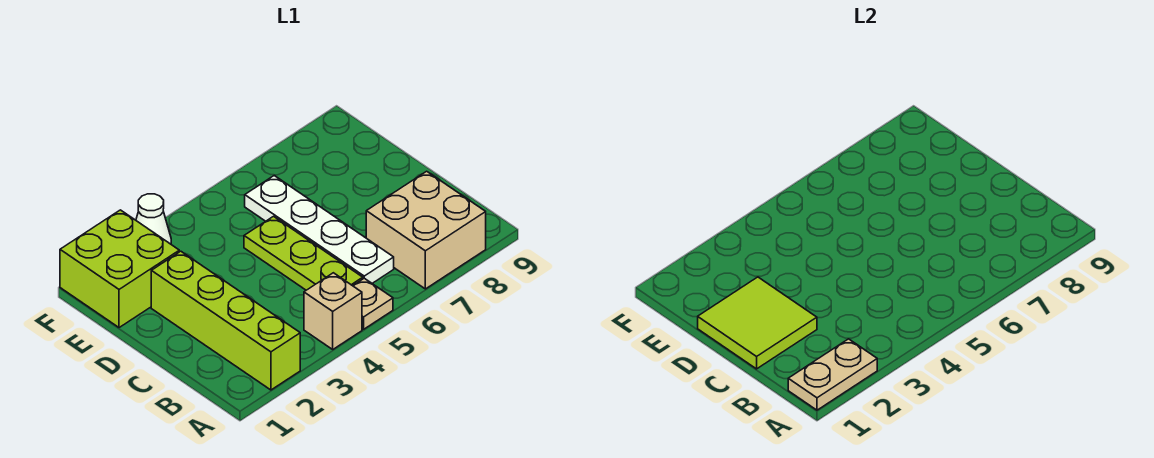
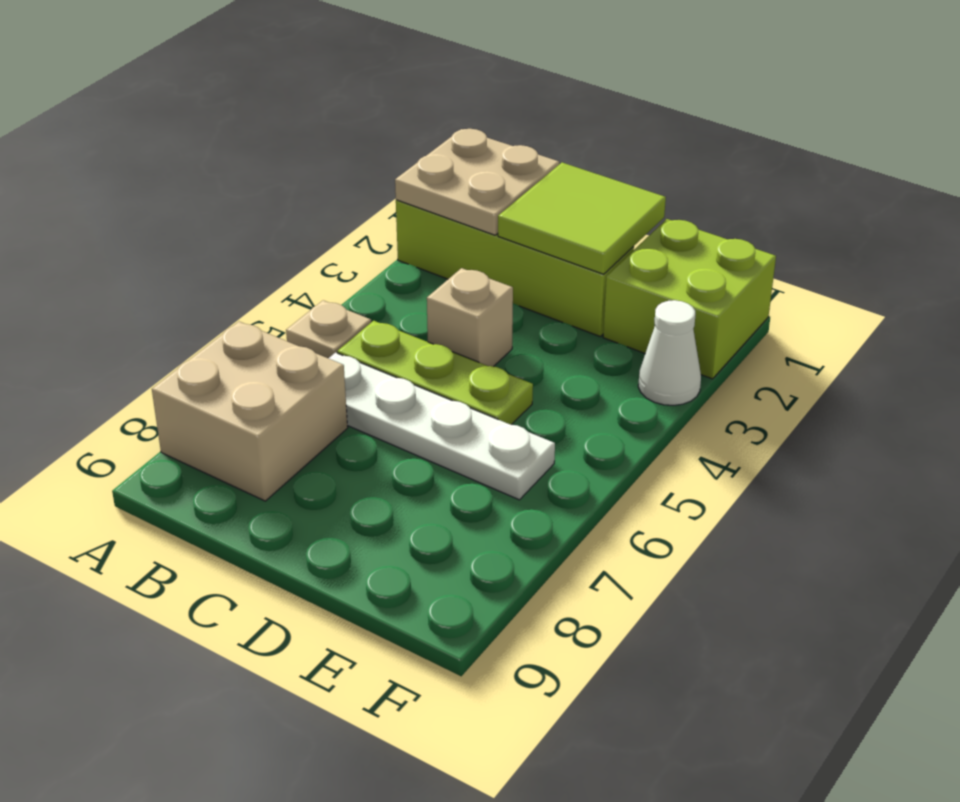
tan 1x2 plate [788,339,877,410] -> tan 2x2 plate [395,129,559,235]
tan 1x1 brick [304,273,362,349] -> tan 1x1 brick moved to [427,268,513,367]

